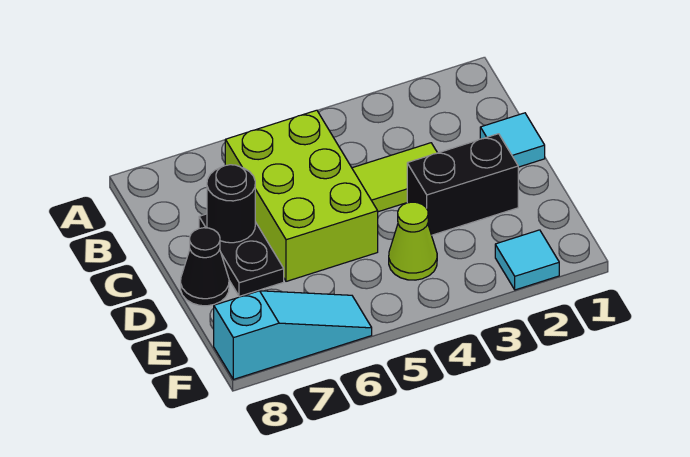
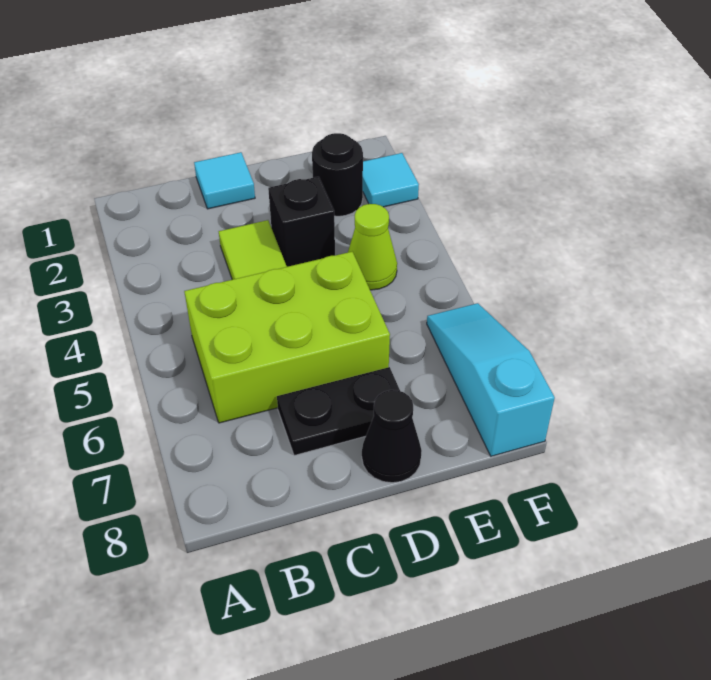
black 1x1 round brick [207,165,255,243] -> black 1x1 round brick moved to [312,133,363,216]
black 1x2 brick [407,134,518,235] -> black 1x1 brick [268,177,335,267]

